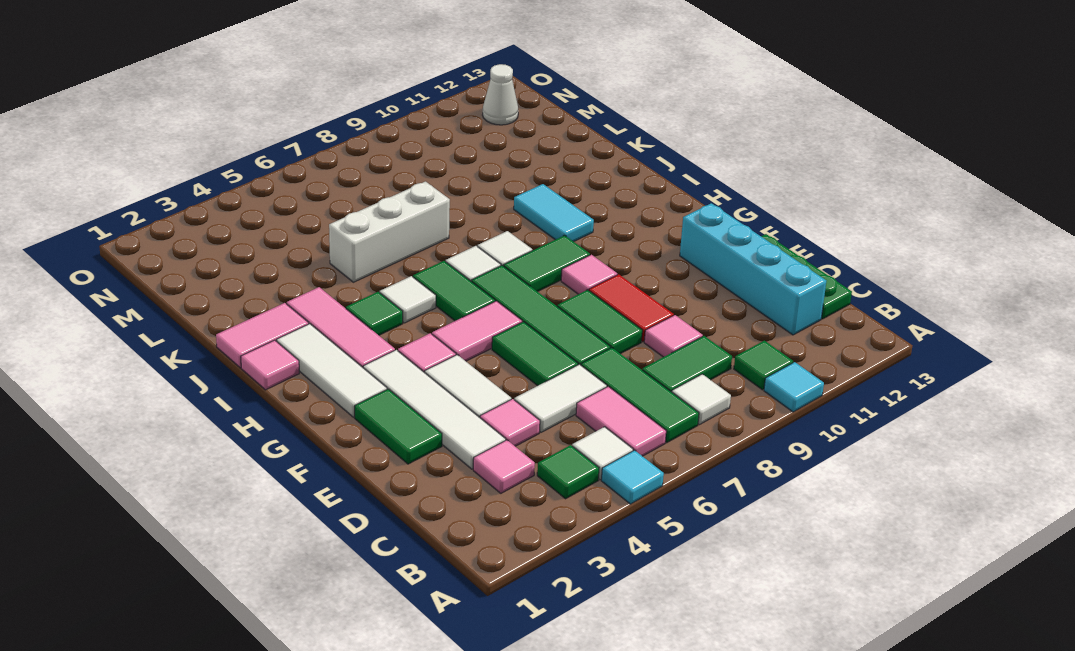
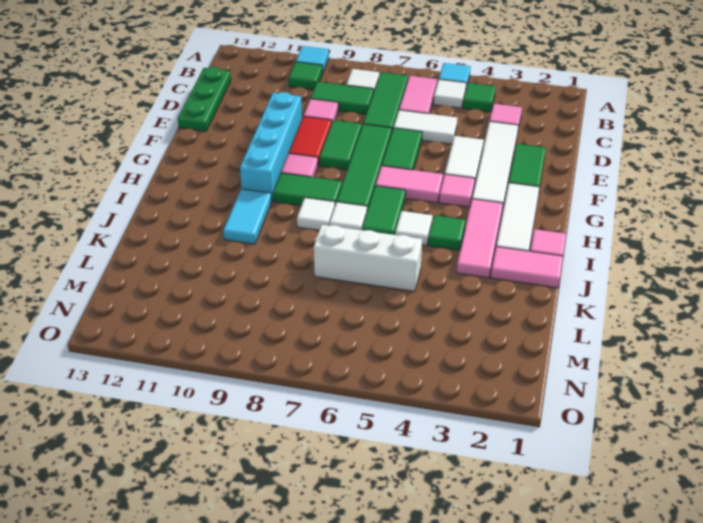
cyan 1x4 brick [680,203,826,335] -> cyan 1x4 brick moved to [240,92,302,200]
pink 1x1 tile [480,399,540,446] -> none
white 1x1 cone [483,64,518,125] -> none

